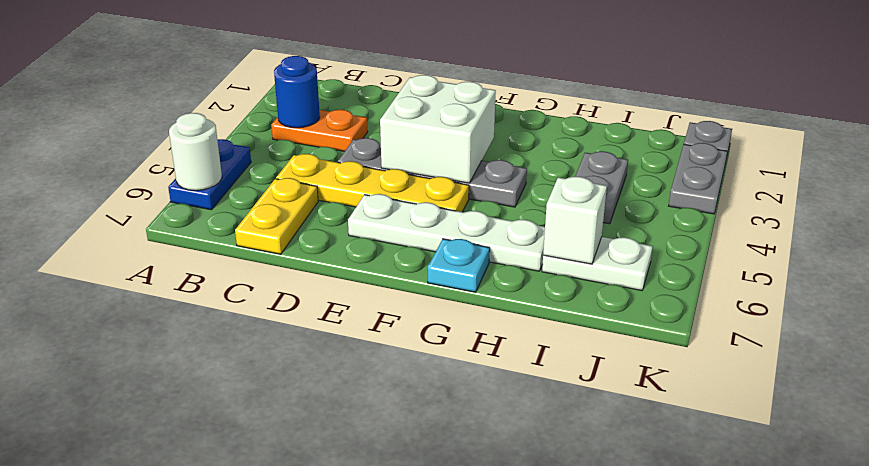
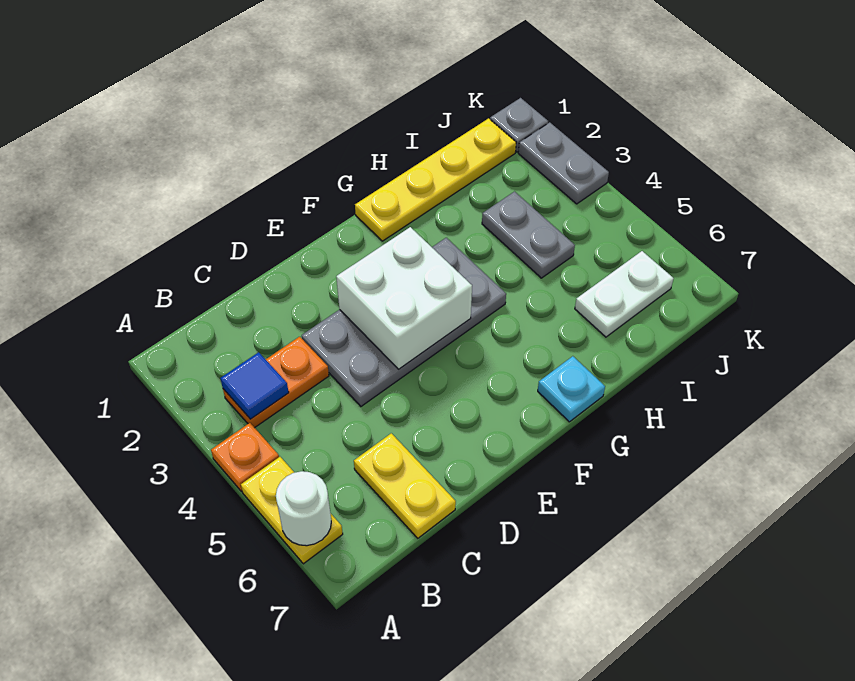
none -> orange 1x1 plate [211,423,279,492]
blue 1x2 plate [168,139,251,210] -> yellow 1x2 plate [241,457,343,564]
blue 1x1 round brick [274,56,320,128] -> blue 1x1 tile [220,352,289,419]
yellow 1x4 plate [276,154,469,212] -> yellow 1x4 plate moved to [355,118,516,241]
grey 1x4 plate [338,138,527,207] -> grey 2x4 plate [302,238,506,406]
white 1x4 plate [348,194,545,271] -> none
white 1x1 brick [543,177,607,264] -> none

